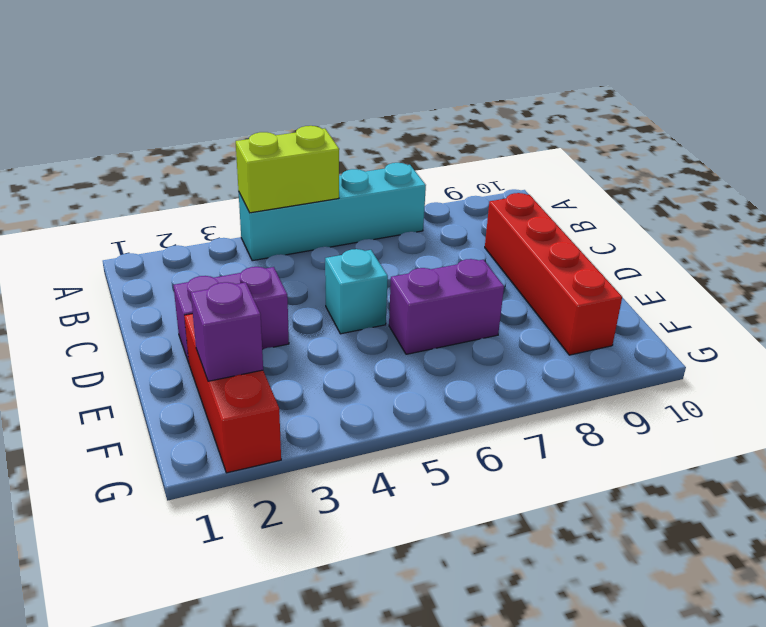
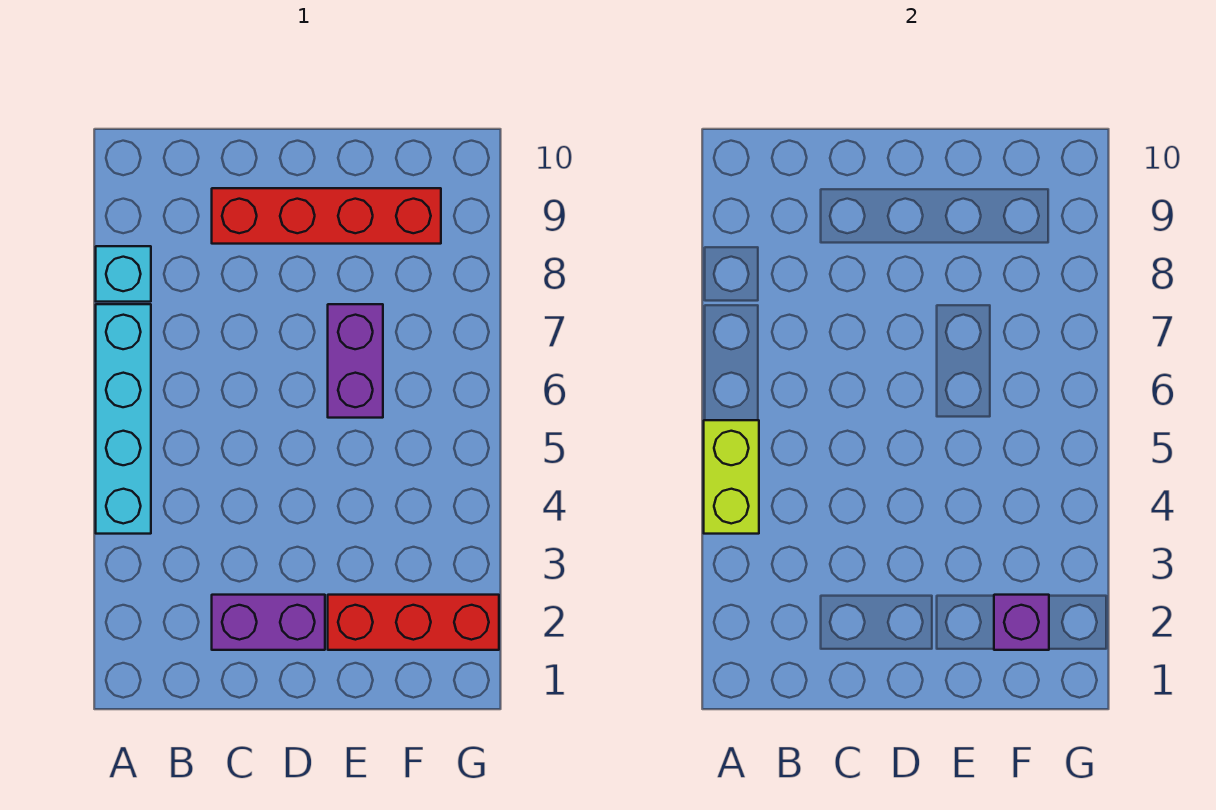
purple 1x2 brick [173,267,289,363] -> purple 1x2 brick turned to [212,595,325,650]
cyan 1x1 brick [325,249,388,334] -> cyan 1x1 brick moved to [96,246,151,302]

